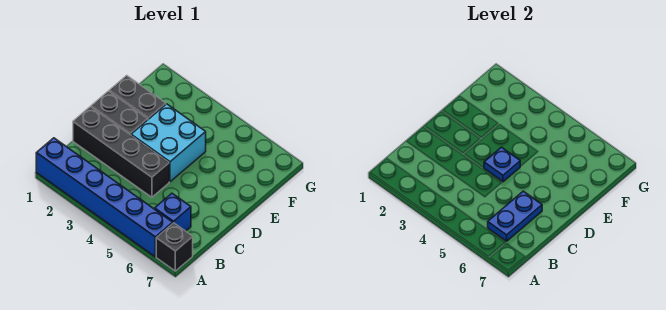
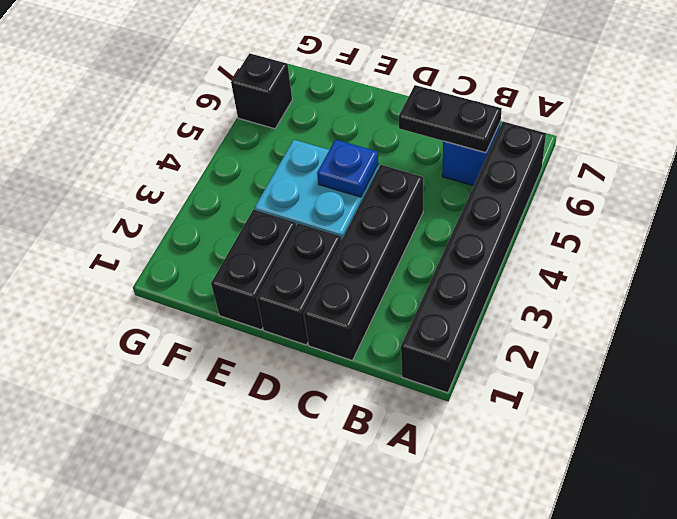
blue 1x6 brick [36,138,173,257] -> black 1x6 brick [401,122,546,393]
black 1x1 brick [156,223,193,271] -> black 1x1 brick moved to [231,53,292,129]
blue 1x2 plate [488,191,542,241] -> black 1x2 plate [399,85,502,153]

